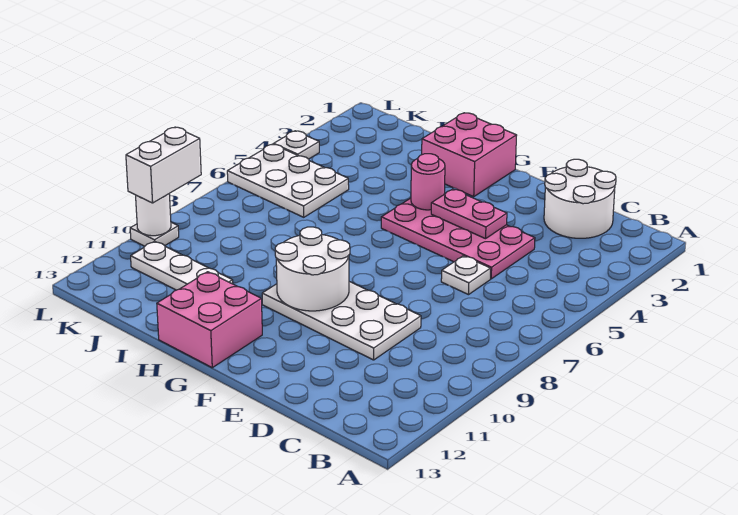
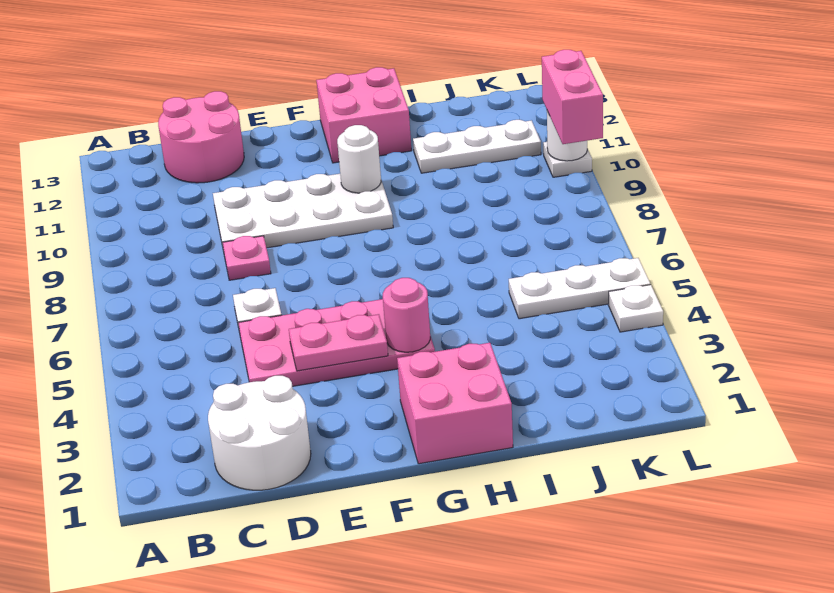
none -> pink 2x2 round brick [158,91,244,183]
none -> pink 1x1 plate [222,236,271,280]
white 2x2 round brick [275,227,350,311] -> white 1x1 round brick [337,125,381,193]
white 2x3 plate [227,144,349,217] -> white 1x3 plate [509,258,650,319]
white 1x2 brick [126,127,201,203] -> pink 1x2 brick [542,50,603,144]

